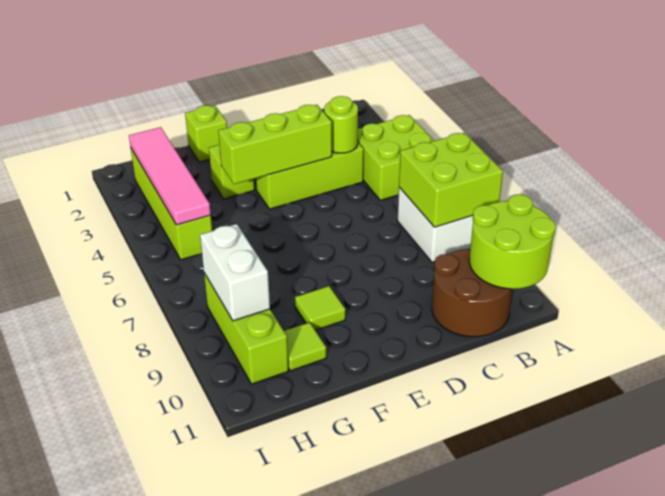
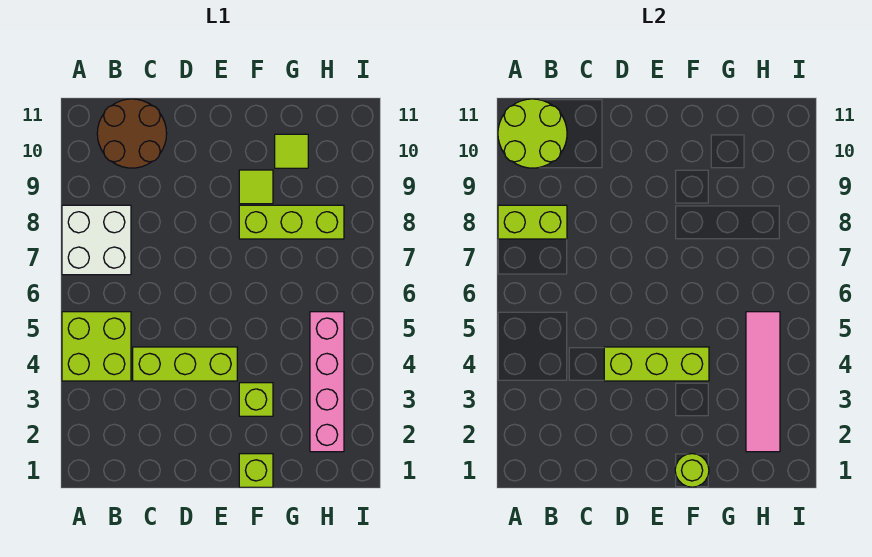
lime 2x2 brick [399,133,503,227] -> lime 1x2 brick [498,205,567,239]
lime 1x1 round brick [324,96,358,153] -> lime 1x1 round brick moved to [675,454,709,487]
lime 1x4 brick [131,149,212,260] -> pink 1x4 brick [310,312,344,452]
lime 1x3 brick [204,273,288,384] -> lime 1x3 brick turned to [239,205,344,239]
white 1x2 brick [200,224,270,321] -> none

